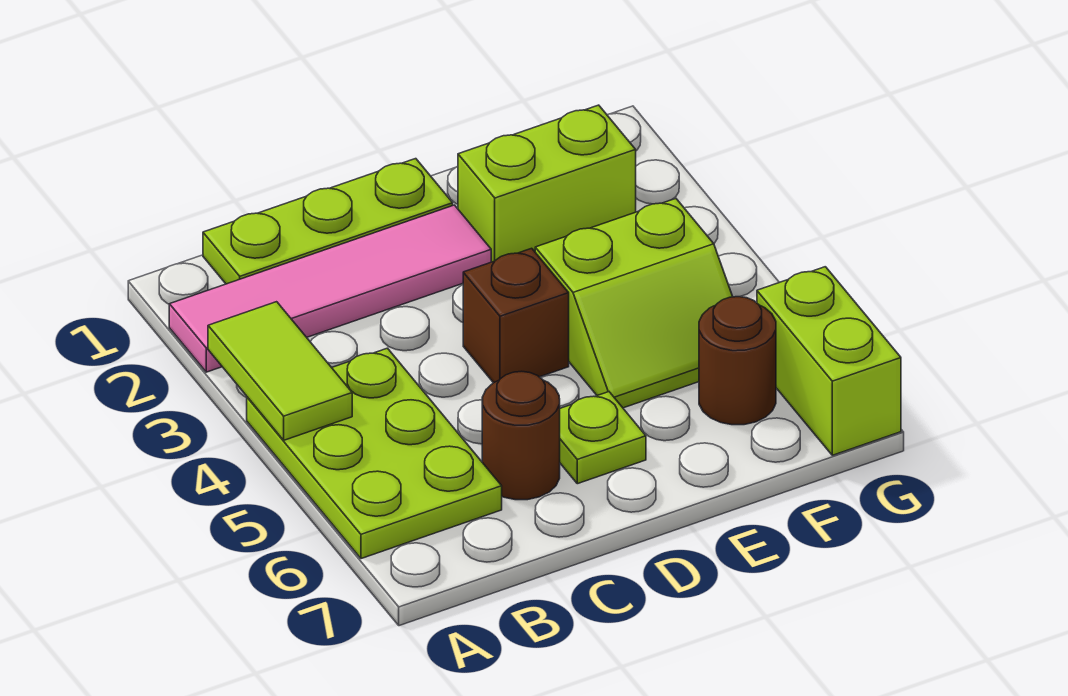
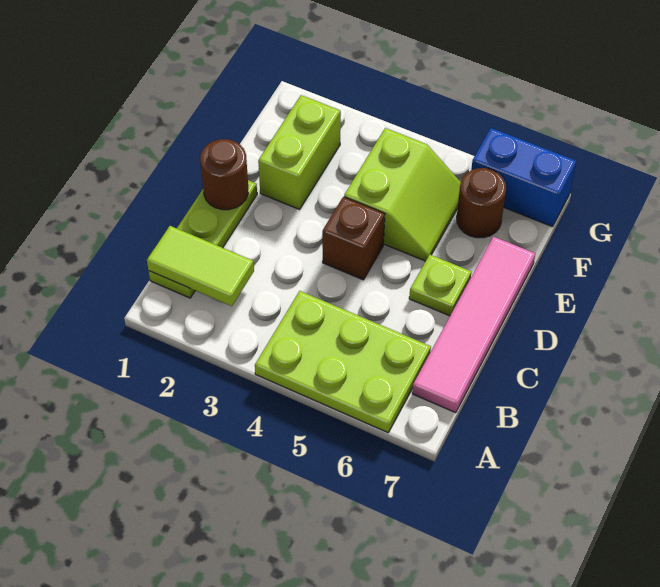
pink 1x4 tile [169,205,491,372] -> pink 1x4 tile moved to [412,237,535,413]
lime 1x2 tile [208,302,352,440] -> lime 1x2 tile moved to [147,226,254,306]
brown 1x1 round brick [482,371,560,500] -> brown 1x1 round brick moved to [200,139,248,210]
lime 1x2 brick [757,267,901,455] -> blue 1x2 brick [471,128,576,227]

